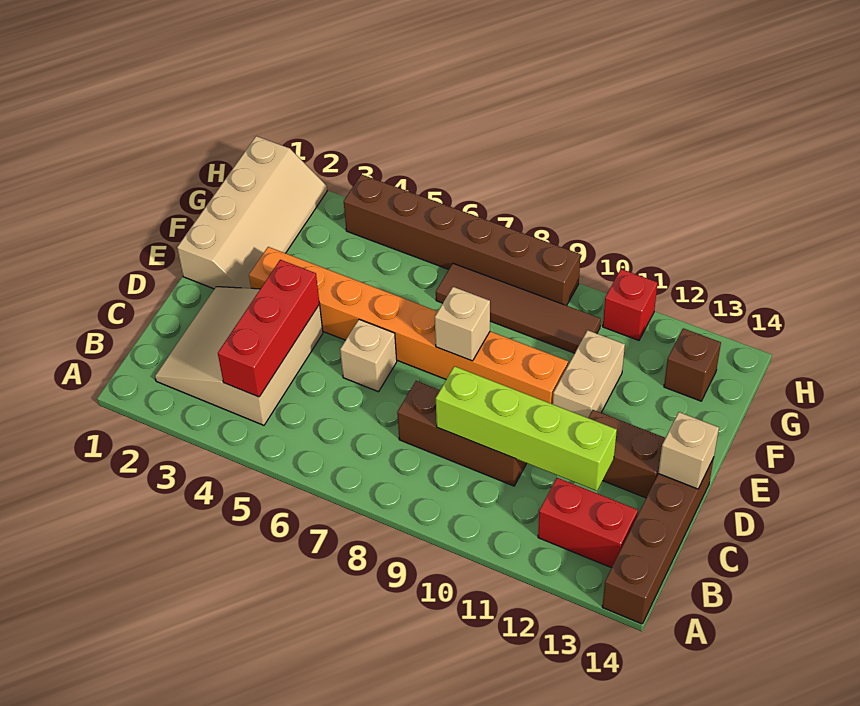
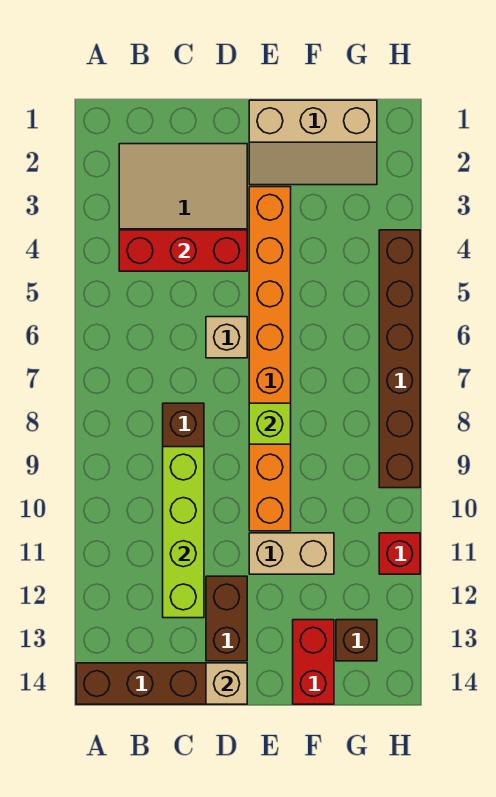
red 1x2 brick [538,478,638,568] -> red 1x2 brick moved to [293,620,334,704]
tan 2x4 slope [177,136,327,289] -> tan 2x3 slope [249,100,377,185]
tan 1x1 brick [435,287,490,361] -> lime 1x1 brick [249,403,291,444]
brown 1x4 tile [436,263,601,353] -> none

